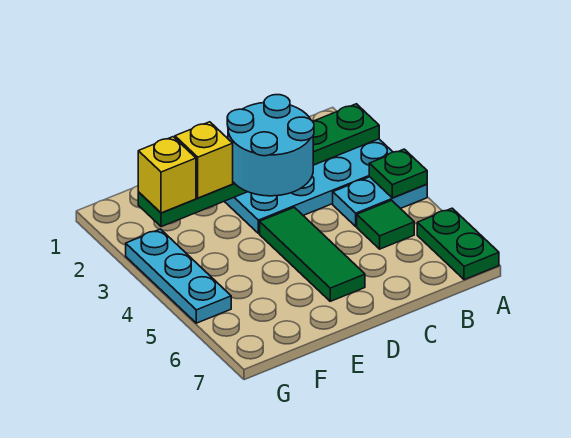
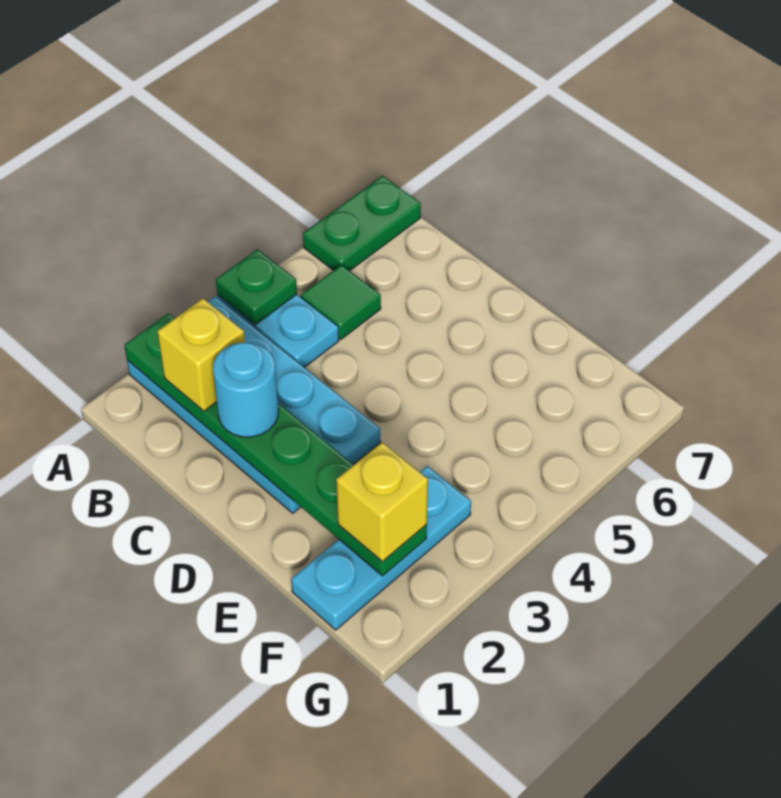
cyan 2x2 round brick [227,95,314,196] -> cyan 1x1 round brick [213,342,278,437]
green 1x3 tile [260,207,365,301] -> none
yellow 1x1 brick [175,122,233,198] -> yellow 1x1 brick moved to [157,298,245,411]
cyan 1x3 plate [126,229,231,323] -> cyan 1x3 plate moved to [291,466,471,630]

